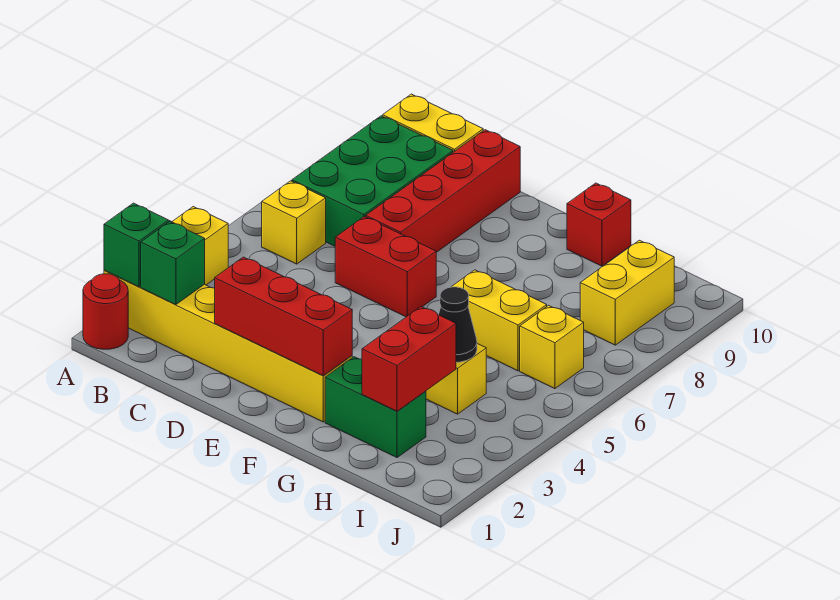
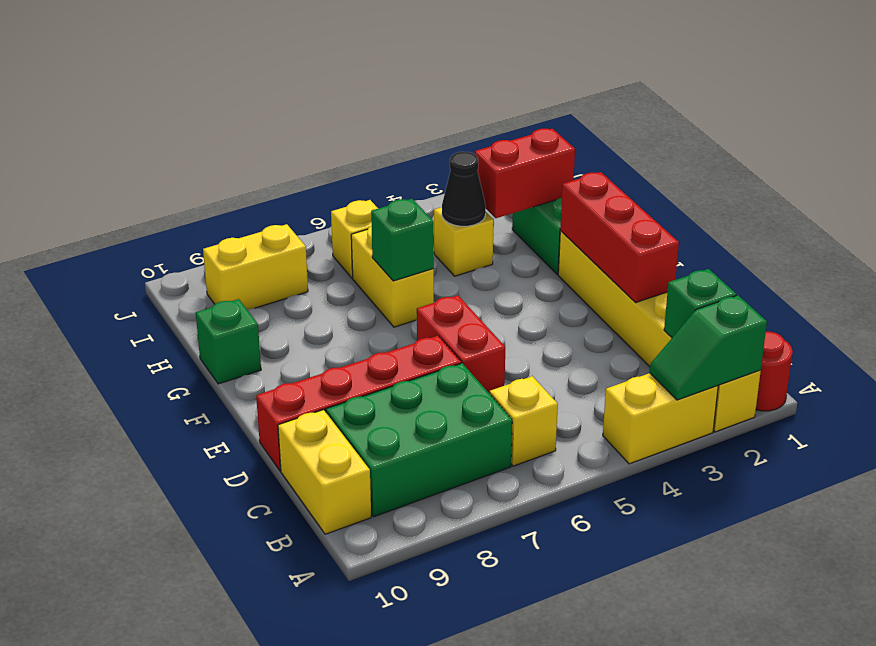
none -> green 1x1 brick [371,199,434,281]
red 1x1 brick [567,183,631,266] -> green 1x1 brick [196,299,261,384]

